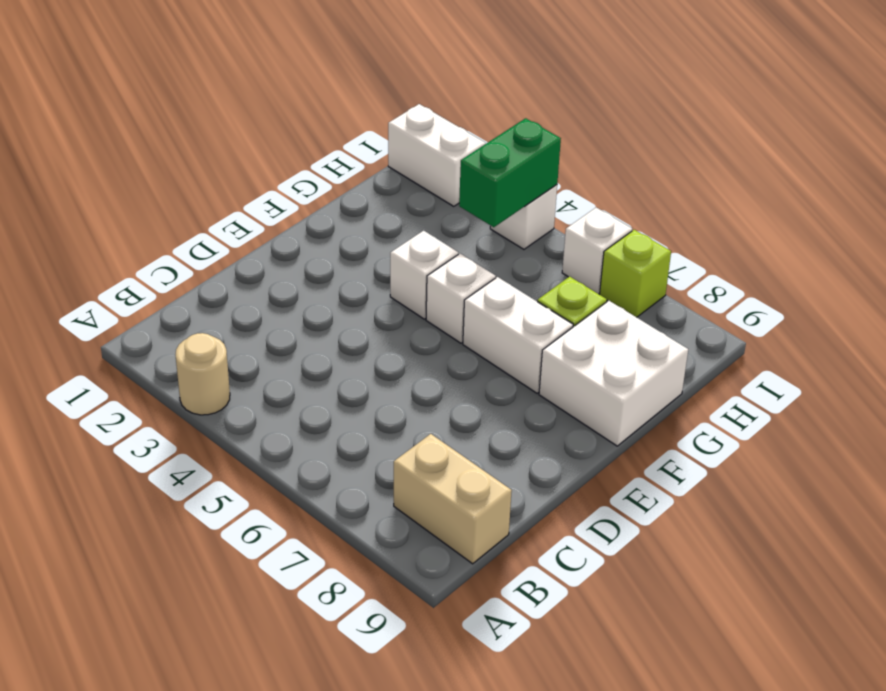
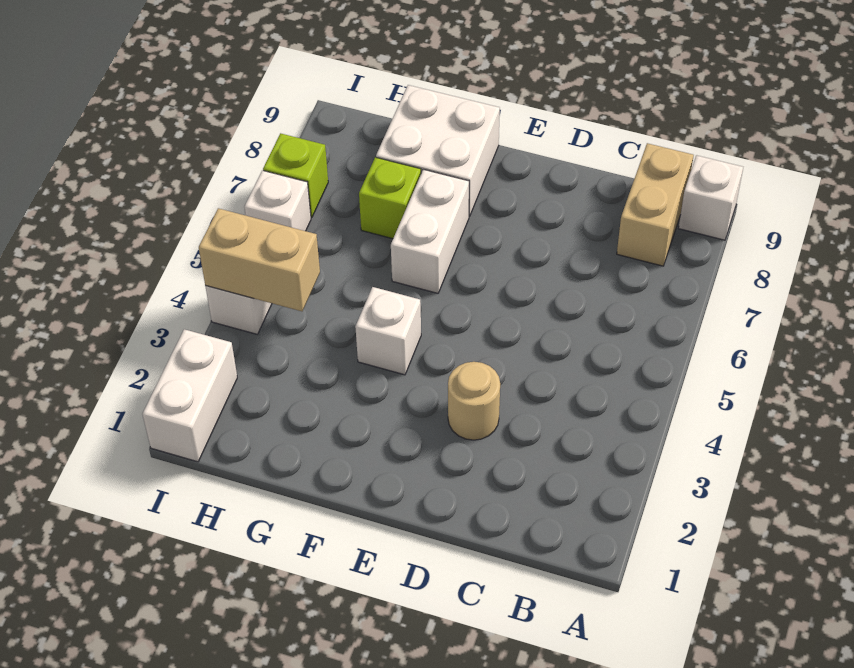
tan 1x1 round brick [175,333,230,415] -> tan 1x1 round brick moved to [448,362,500,440]
white 1x1 brick [426,254,496,343] -> white 1x1 brick moved to [679,155,743,240]
green 1x2 brick [459,118,561,227] -> tan 1x2 brick [199,208,320,311]

